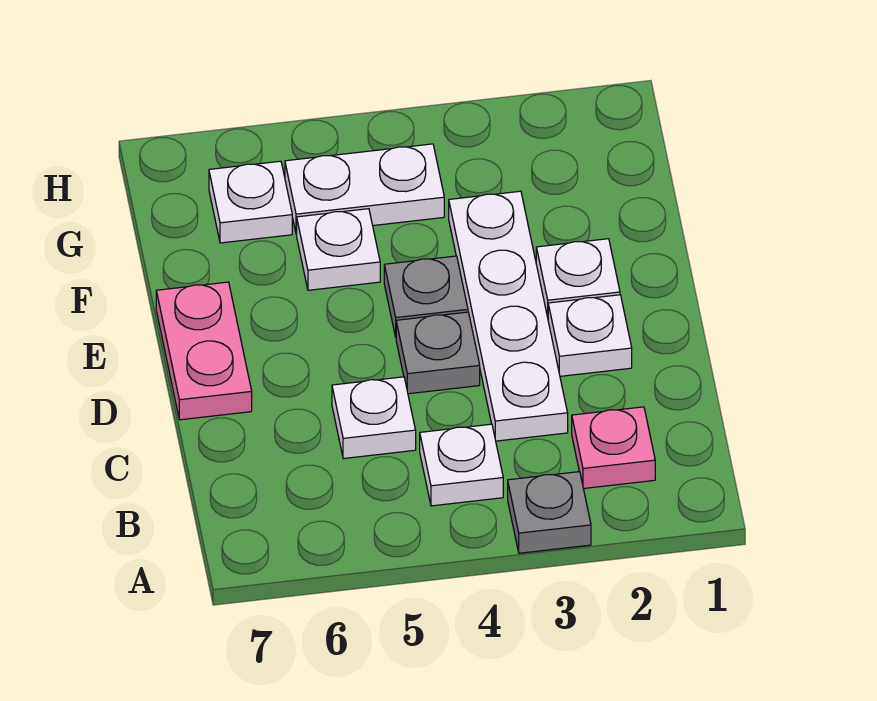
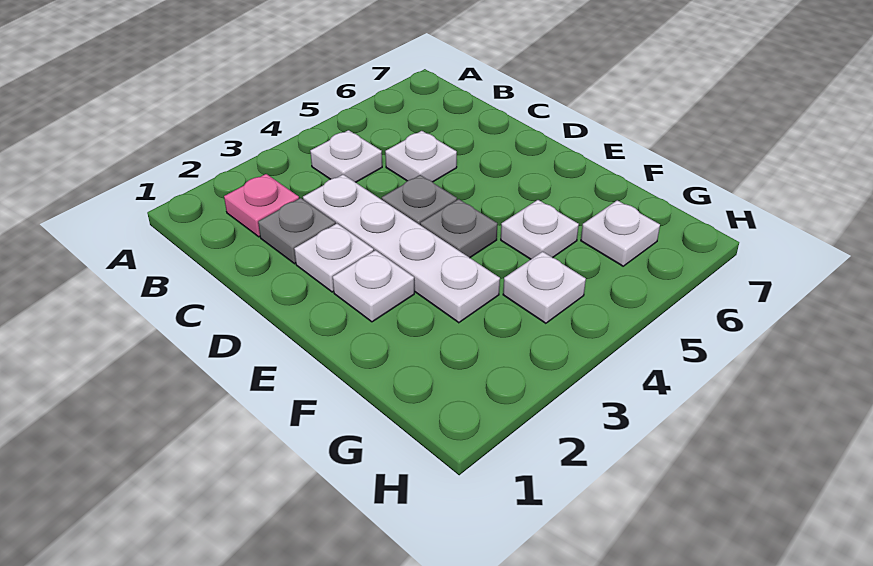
grey 1x1 plate [508,472,591,553] -> grey 1x1 plate moved to [258,198,335,264]
pink 1x2 plate [156,282,252,420] -> none
white 1x2 plate [285,144,444,234] -> white 1x1 plate [503,252,586,323]

